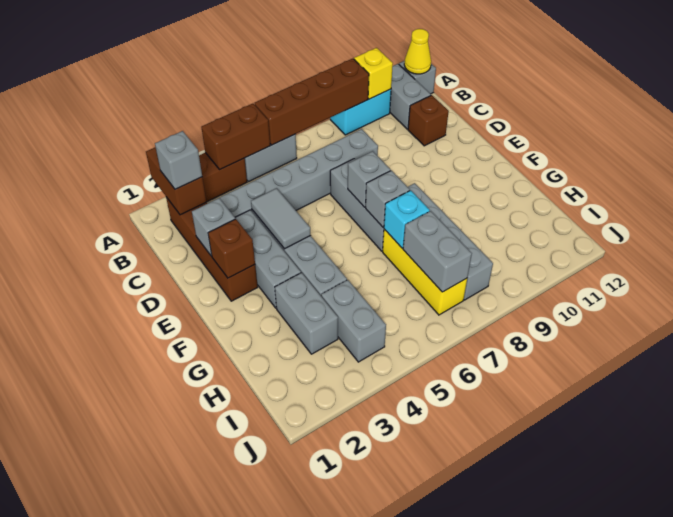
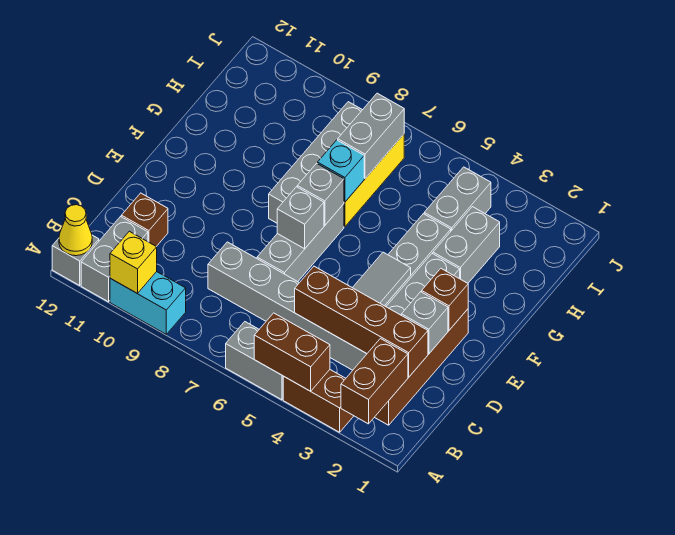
brown 1x4 brick [255,59,369,145] -> brown 1x4 brick moved to [295,266,428,377]
grey 1x1 brick [155,131,202,189] -> none

